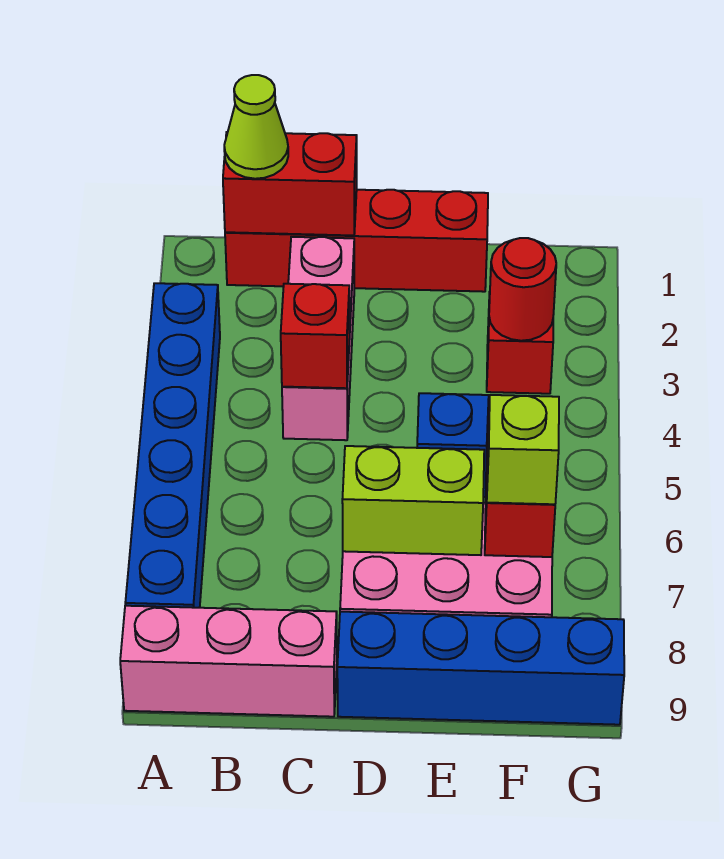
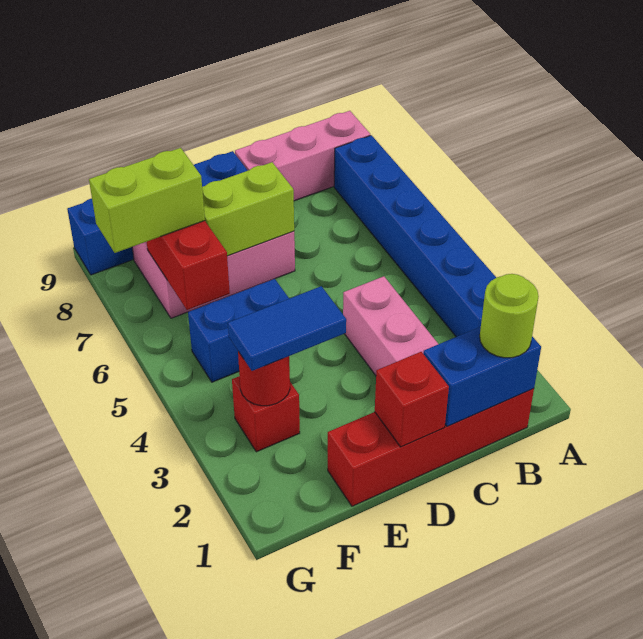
red 1x2 brick [223,132,357,236] -> blue 1x2 brick [423,327,541,427]
lime 1x1 cone [224,75,288,179] -> lime 1x1 round brick [480,274,539,358]
red 1x1 brick [281,284,350,388] -> red 1x1 brick moved to [375,352,449,447]
none -> blue 1x2 tile [228,286,346,371]
lime 1x1 brick [487,395,559,504] -> lime 1x2 brick [89,148,205,253]

